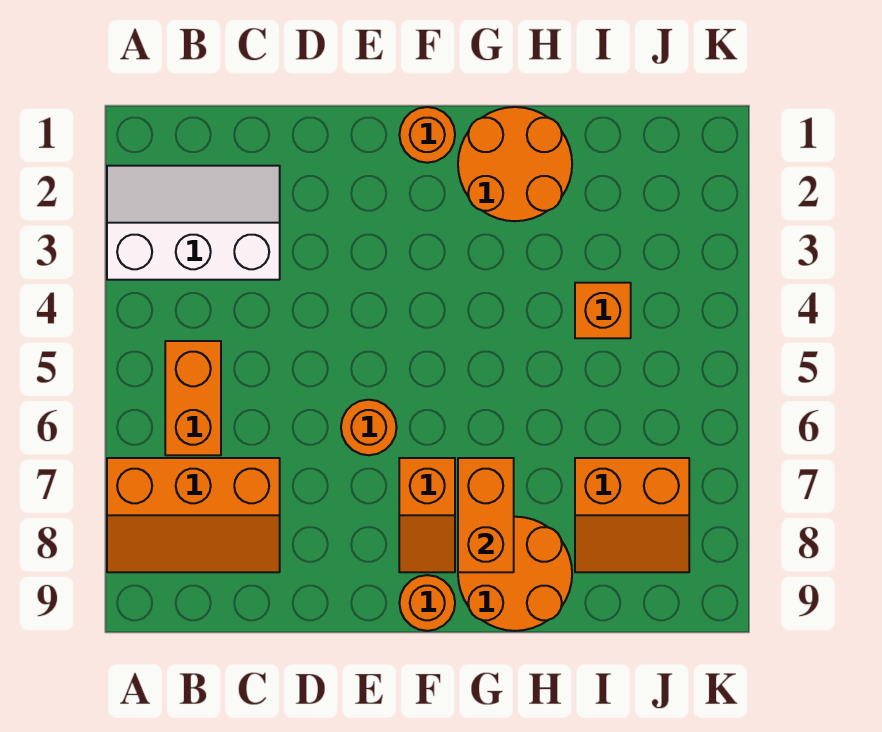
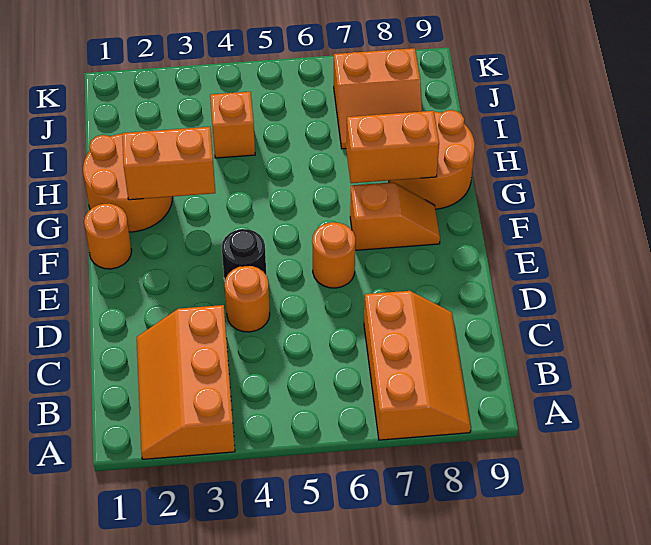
white 2x3 slope [107,166,280,280] -> orange 2x3 slope [137,305,235,459]
orange 1x2 brick [165,341,221,455] -> orange 1x2 brick moved to [122,127,215,200]
none -> black 1x1 round brick [222,229,266,280]
orange 1x1 round brick [400,575,455,631] -> orange 1x1 round brick moved to [225,266,270,332]
orange 2x2 slope [575,458,689,572] -> orange 2x2 slope turned to [334,48,422,149]

